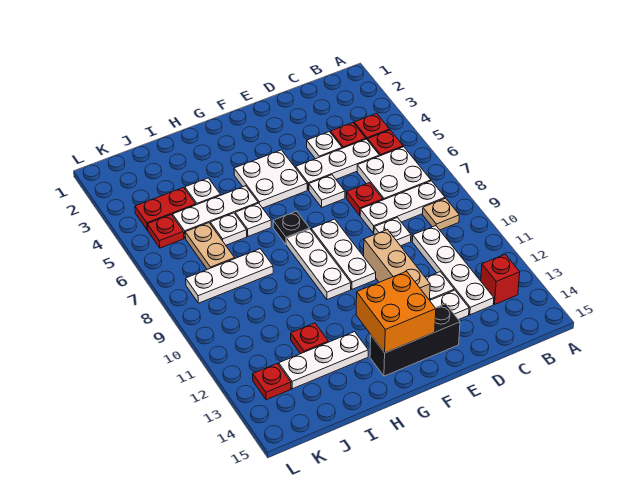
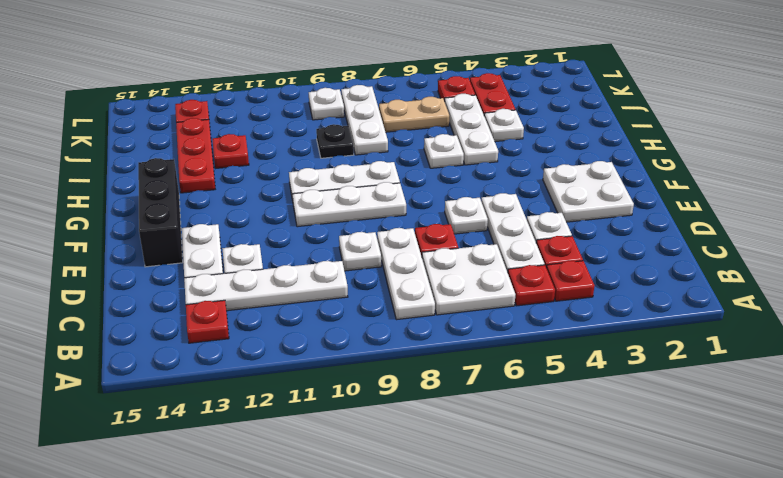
tan 1x1 plate [423,198,459,230] -> none
red 1x1 brick [481,254,520,304] -> red 1x1 plate [186,300,229,343]
tan 1x3 brick [364,230,430,299] -> none
white 2x2 plate [234,150,307,208] -> white 2x2 plate moved to [543,161,634,222]
orange 2x2 brick [356,271,436,353] -> none
black 1x1 plate [273,211,309,245] -> black 1x1 plate moved to [316,124,354,158]
white 1x3 plate [279,332,368,389] -> red 1x3 plate [176,118,215,193]
white 1x1 plate [210,213,247,245] -> white 1x1 plate moved to [309,88,344,120]

